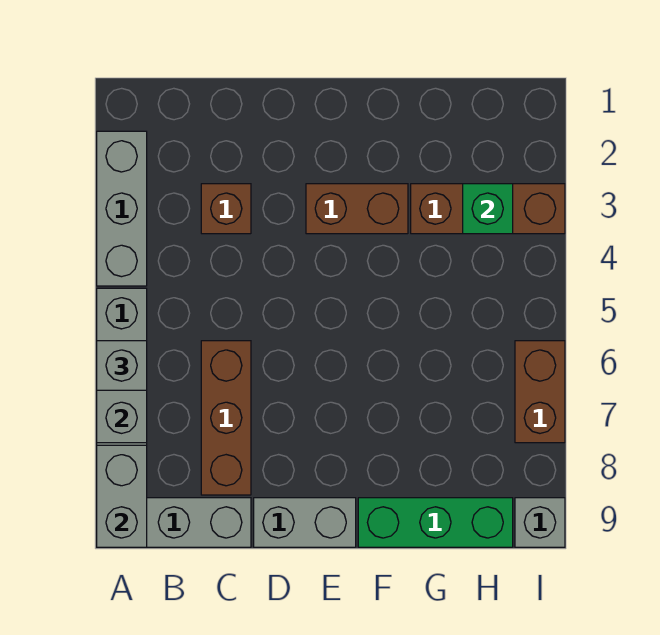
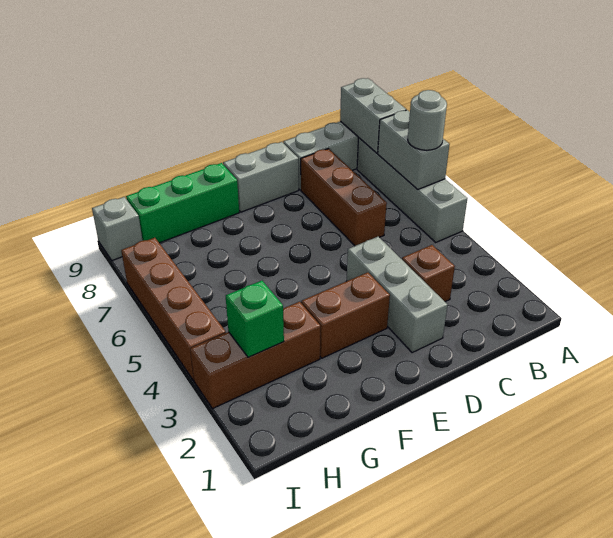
grey 1x3 brick [97,131,147,286] -> grey 1x3 brick moved to [347,237,448,353]
grey 1x1 brick [97,341,147,390] -> grey 1x1 round brick [408,90,447,150]
brown 1x2 brick [515,341,565,443] -> brown 1x4 brick [121,238,226,380]

